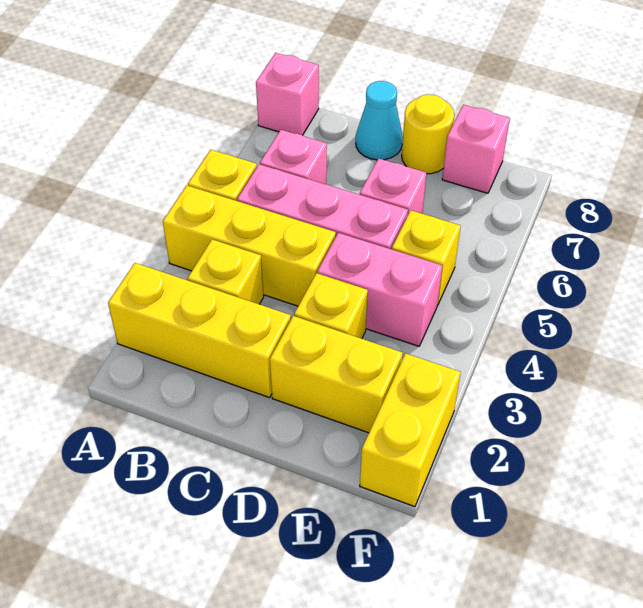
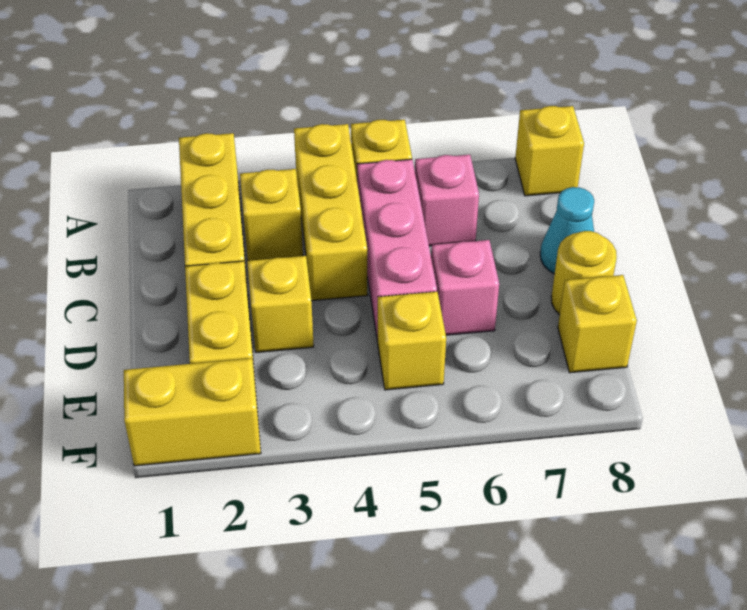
pink 1x1 brick [256,53,319,135] -> yellow 1x1 brick [515,106,584,196]
pink 1x2 brick [317,233,442,346] -> none
pink 1x1 brick [442,105,510,193] -> yellow 1x1 brick [558,275,637,373]

